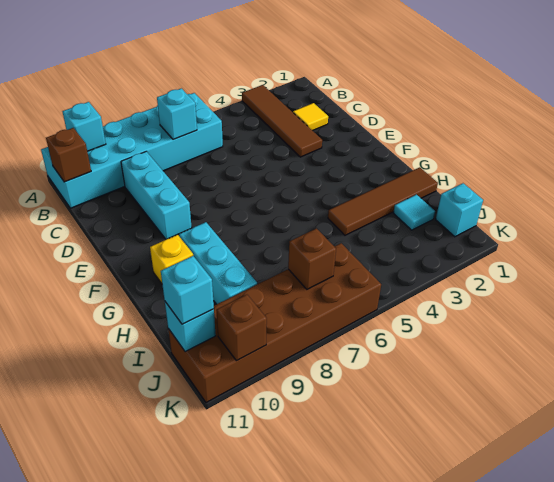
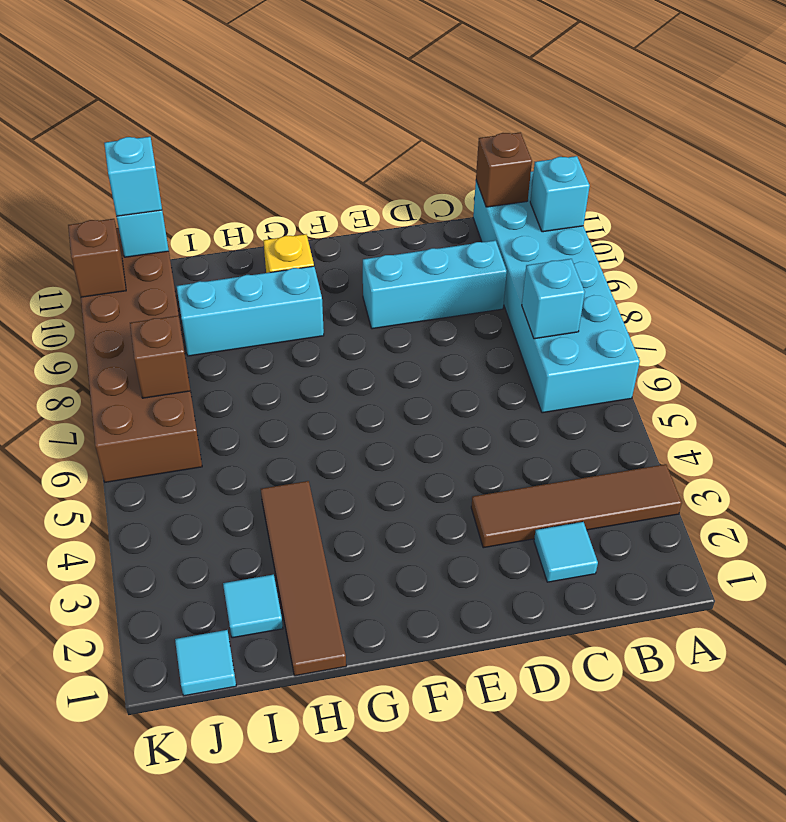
yellow 1x1 tile [293,103,328,131] -> cyan 1x1 tile [534,522,598,582]
cyan 1x1 brick [436,183,483,237] -> cyan 1x1 tile [175,630,236,696]

